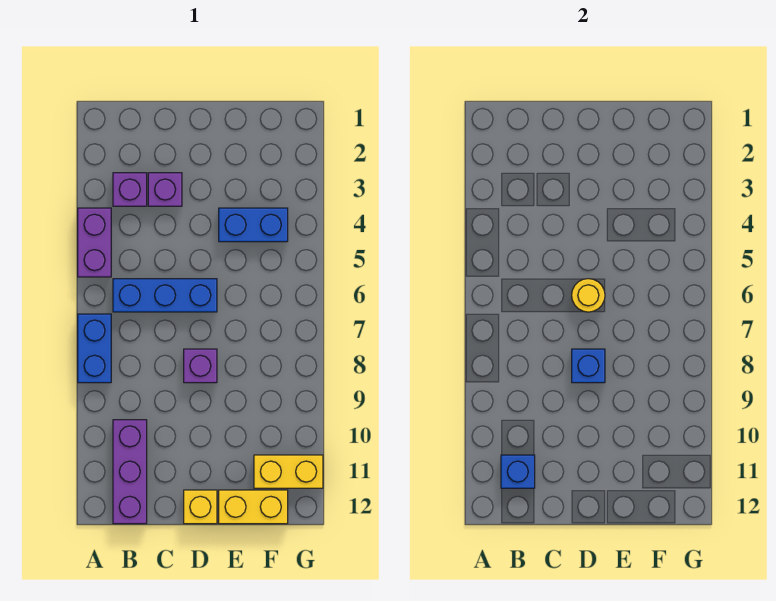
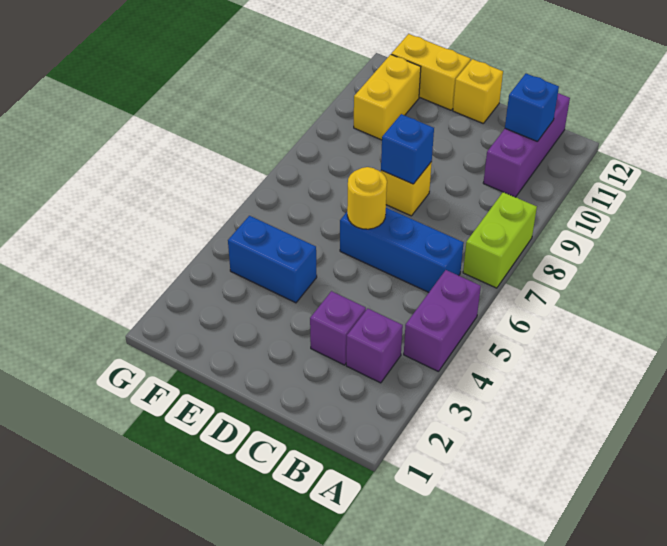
blue 1x2 brick [78,314,111,383] -> lime 1x2 brick [463,192,537,288]
purple 1x1 brick [184,349,217,383] -> yellow 1x1 brick [381,162,432,216]
yellow 1x2 brick [254,455,323,488] -> yellow 1x2 brick turned to [354,54,421,140]

